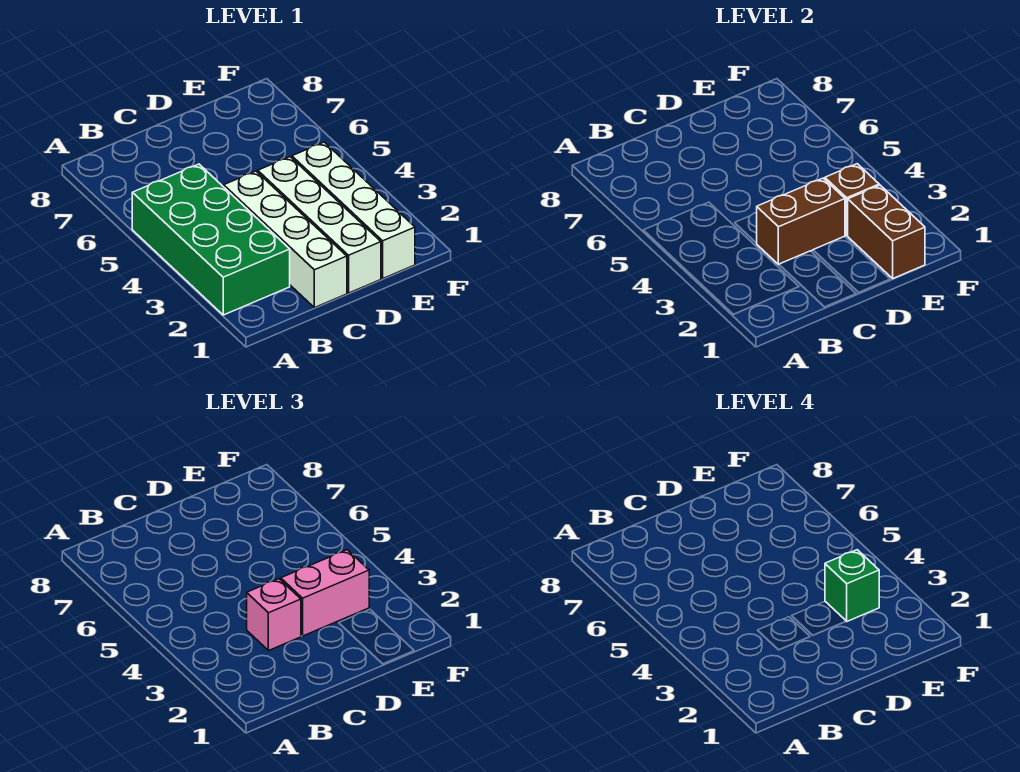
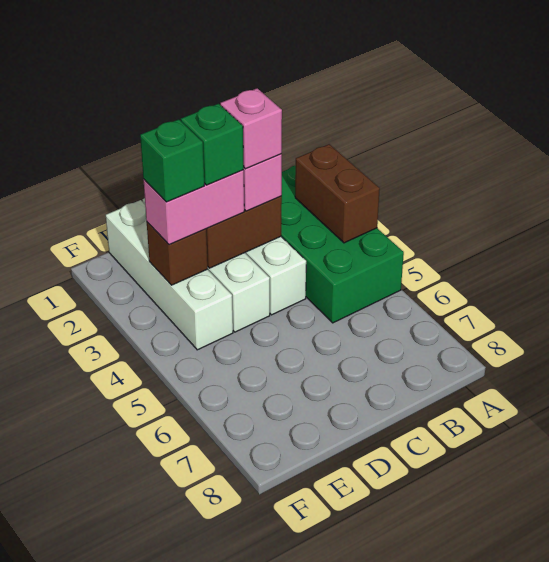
none -> pink 1x1 brick [220,88,282,169]
none -> green 1x1 brick [181,104,244,185]
brown 1x2 brick [847,185,925,278] -> brown 1x2 brick moved to [295,144,380,243]

